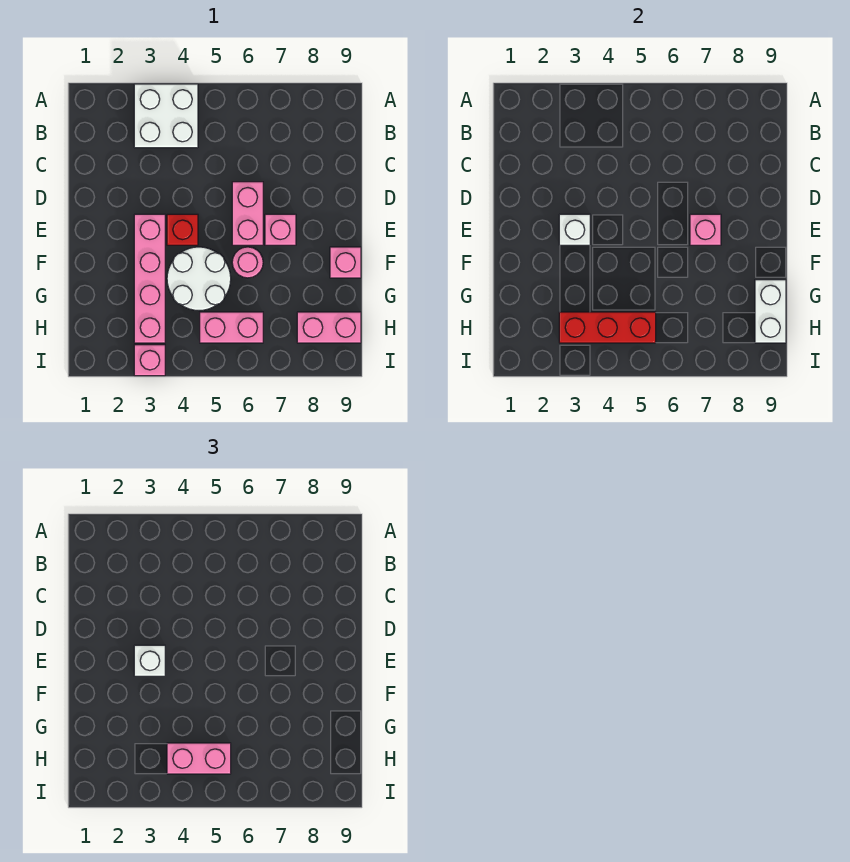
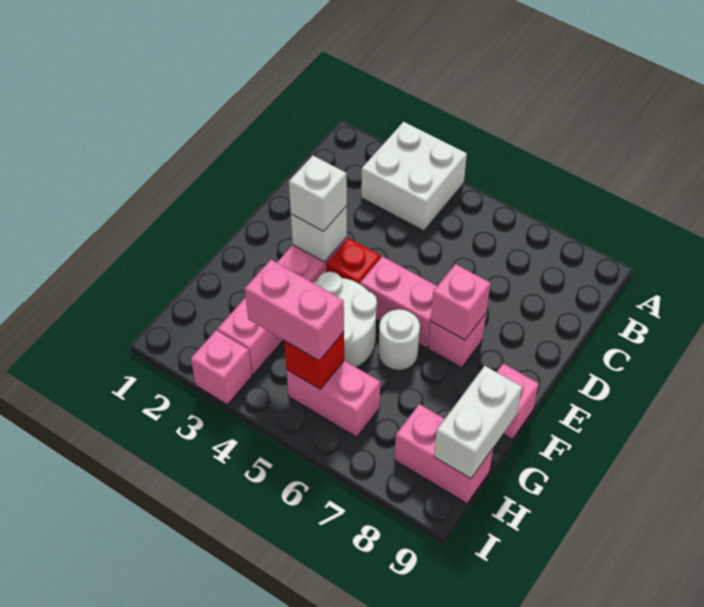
pink 1x2 brick [232,182,263,245] -> pink 1x2 brick turned to [360,256,437,348]
pink 1x1 round brick [232,247,263,278] -> white 1x1 round brick [379,309,420,370]
red 1x3 brick [559,312,656,343] -> red 1x1 brick [284,332,344,389]

